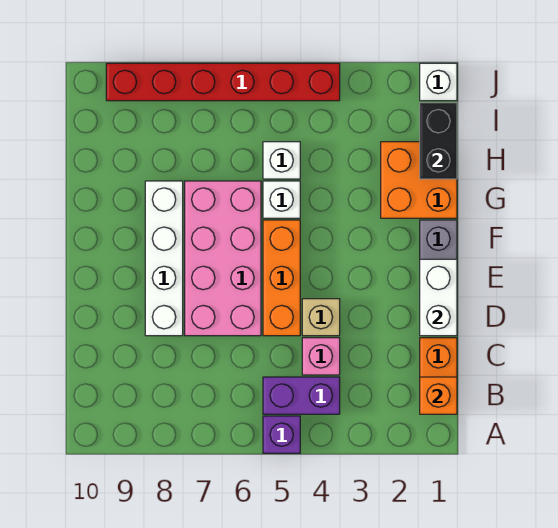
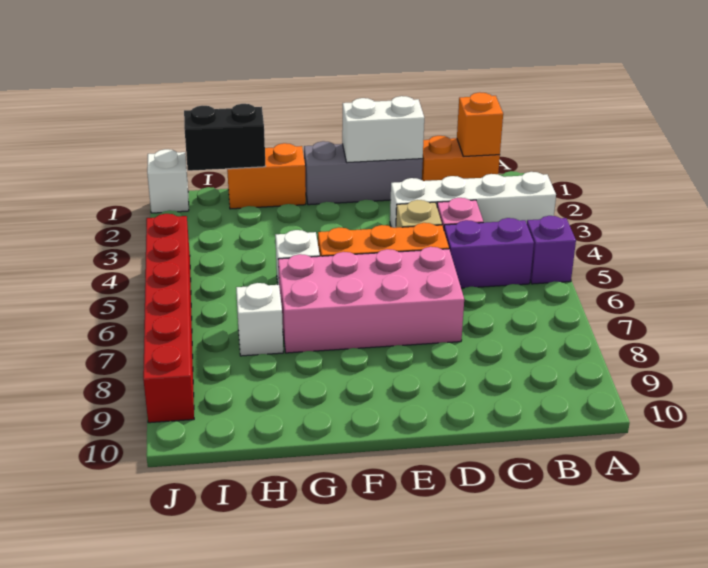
purple 1x2 brick [263,377,340,414] -> purple 1x2 brick turned to [444,218,534,288]
white 1x4 brick [145,181,183,336] -> white 1x4 brick moved to [390,172,556,228]
orange 2x2 brick [381,142,457,218] -> orange 1x2 brick [227,143,306,209]
white 1x1 brick [263,142,300,179] -> white 1x1 brick moved to [236,283,283,356]

